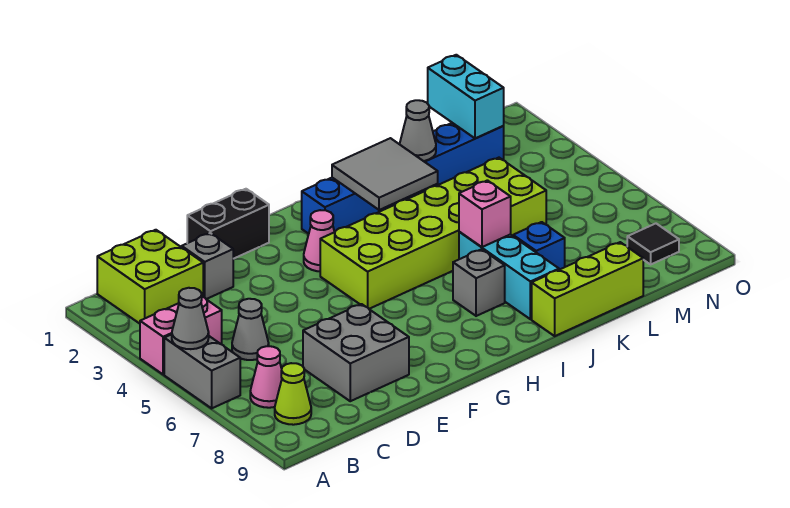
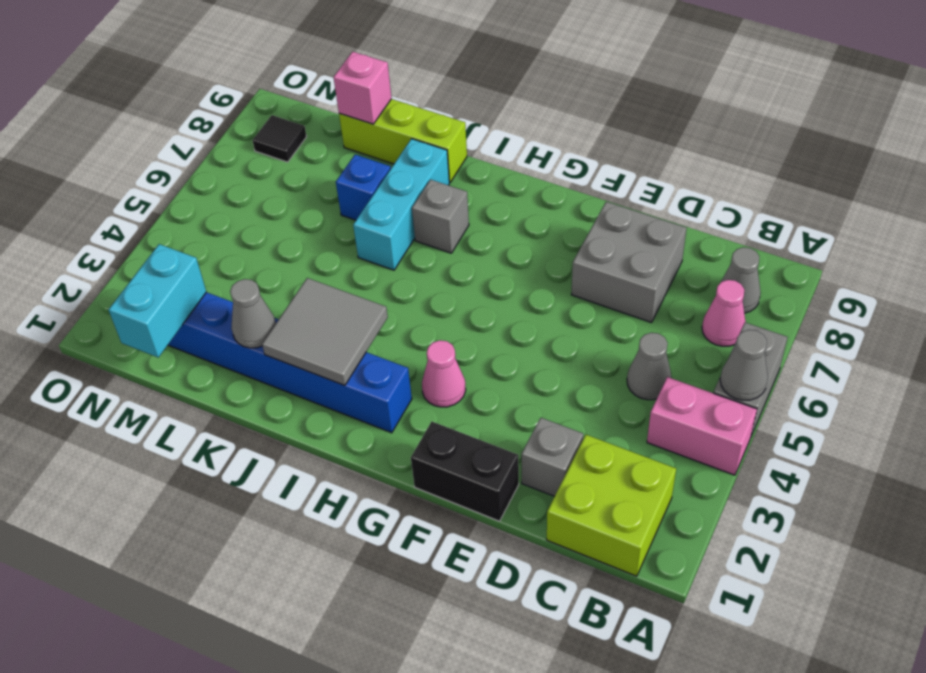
lime 1x1 cone [275,363,311,425] -> grey 1x1 cone [721,247,761,313]
lime 2x6 brick [320,158,546,309] -> none
pink 1x1 brick [459,180,511,247] -> pink 1x1 brick moved to [334,52,392,124]

